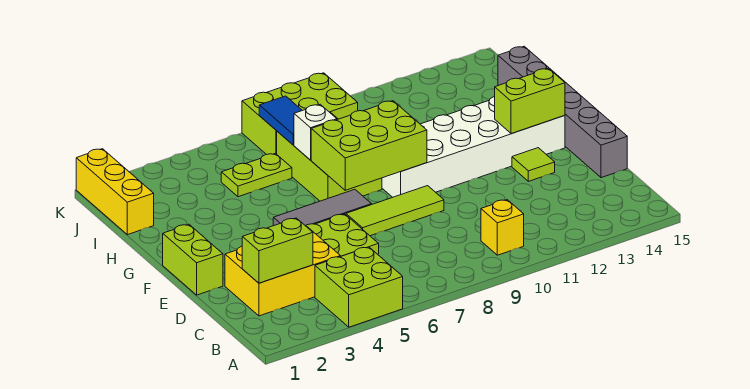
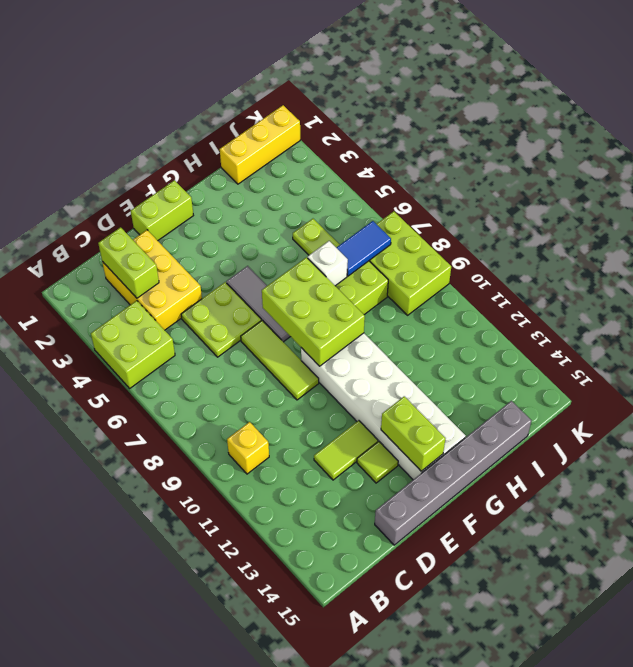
none -> lime 1x2 tile [314,421,378,480]

